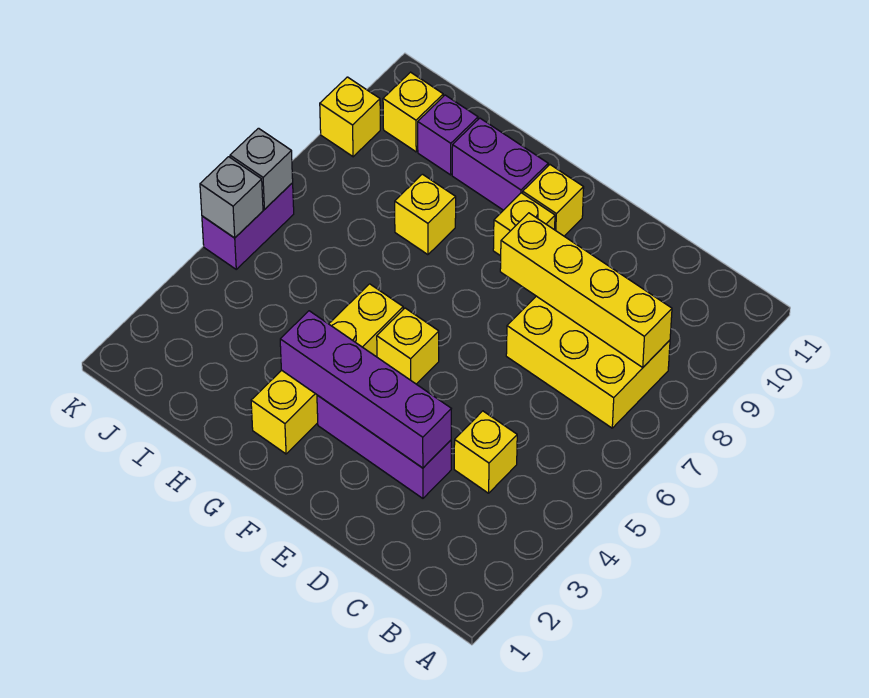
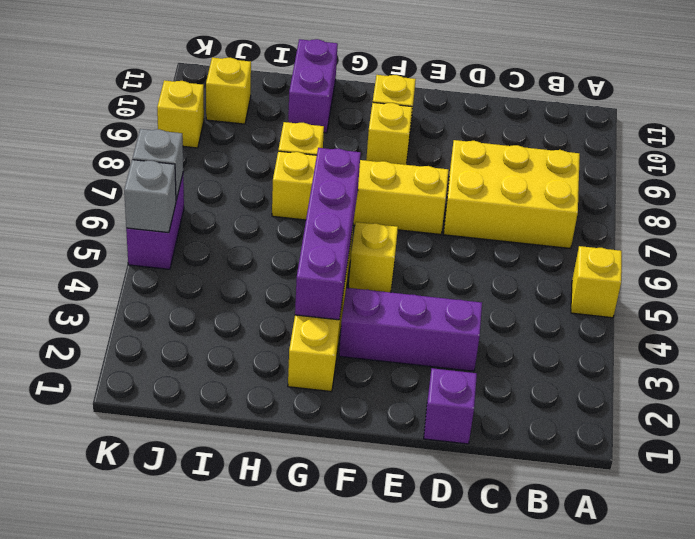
yellow 1x4 brick [500,213,672,367] -> yellow 1x4 brick moved to [272,151,449,235]
yellow 1x1 brick [454,411,517,493] -> yellow 1x1 brick moved to [571,246,622,318]
purple 1x4 brick [280,311,451,468] -> purple 1x4 brick turned to [295,148,361,320]
purple 1x2 brick [452,118,548,210] -> purple 1x2 brick turned to [288,39,338,133]
purple 1x1 brick [418,95,478,175] -> purple 1x1 brick moved to [424,368,477,444]

